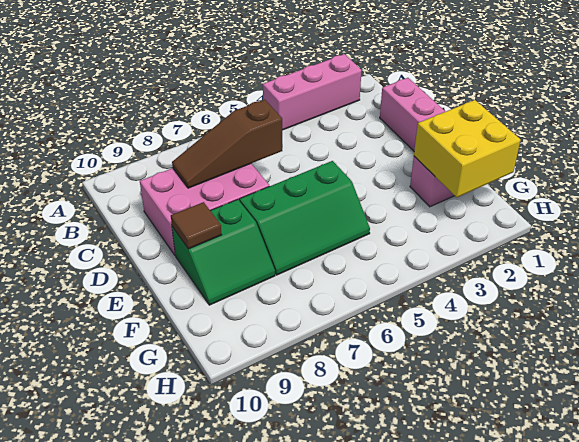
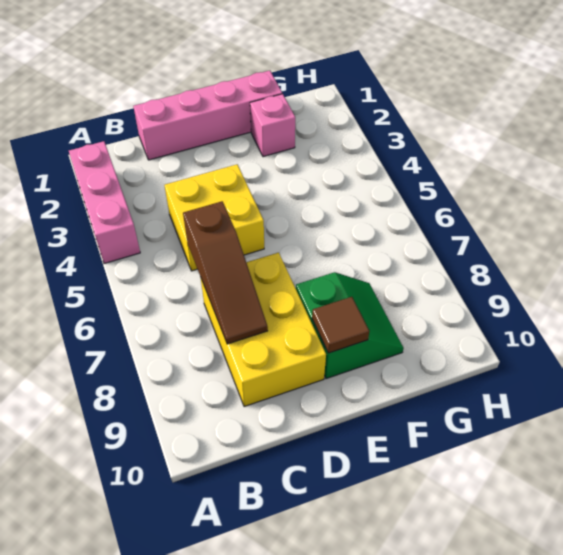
pink 2x3 brick [140,164,269,256] -> yellow 2x3 brick [201,253,326,407]
green 2x3 slope [239,161,370,275] -> none
yellow 2x2 brick [414,100,521,197] -> yellow 2x2 brick moved to [164,164,264,271]

